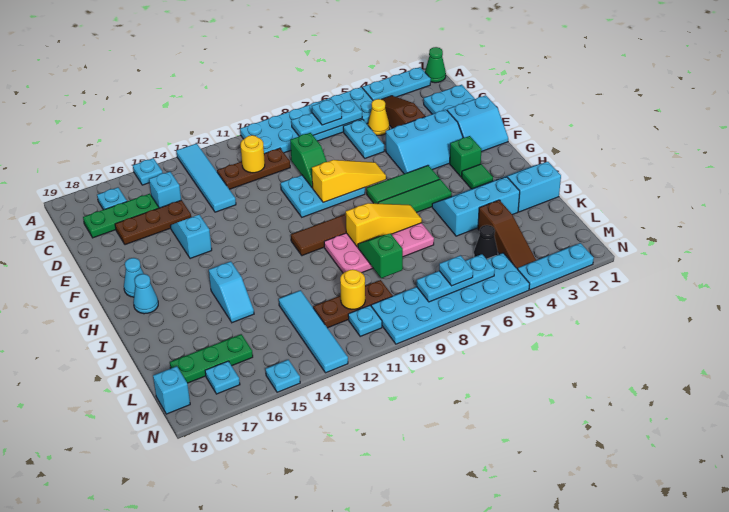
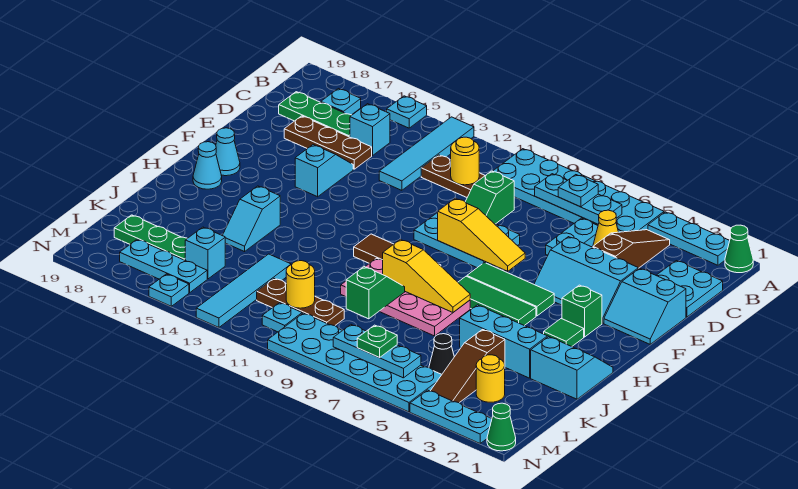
none -> yellow 1x1 round brick [476,355,505,402]
cyan 1x1 plate [439,255,473,286] -> green 1x1 plate [357,325,397,358]
cyan 1x1 plate [205,361,240,394] -> cyan 1x3 plate [120,239,207,293]
cyan 1x1 brick [153,366,190,414] -> cyan 1x1 brick moved to [185,227,225,279]
none -> green 1x1 cone [487,403,516,451]

